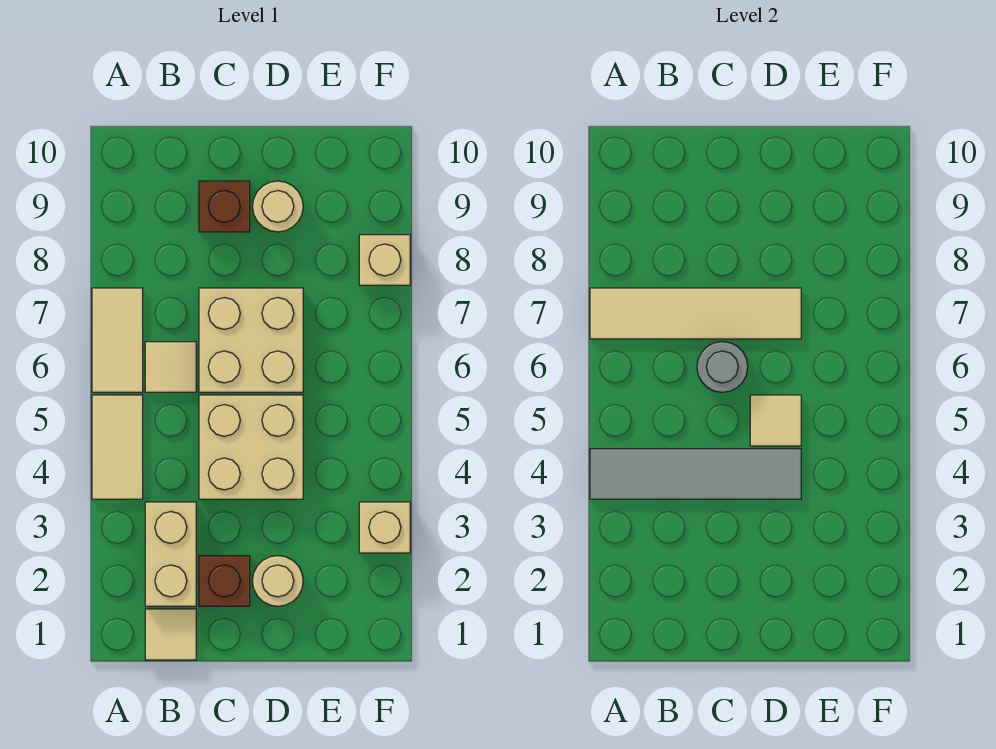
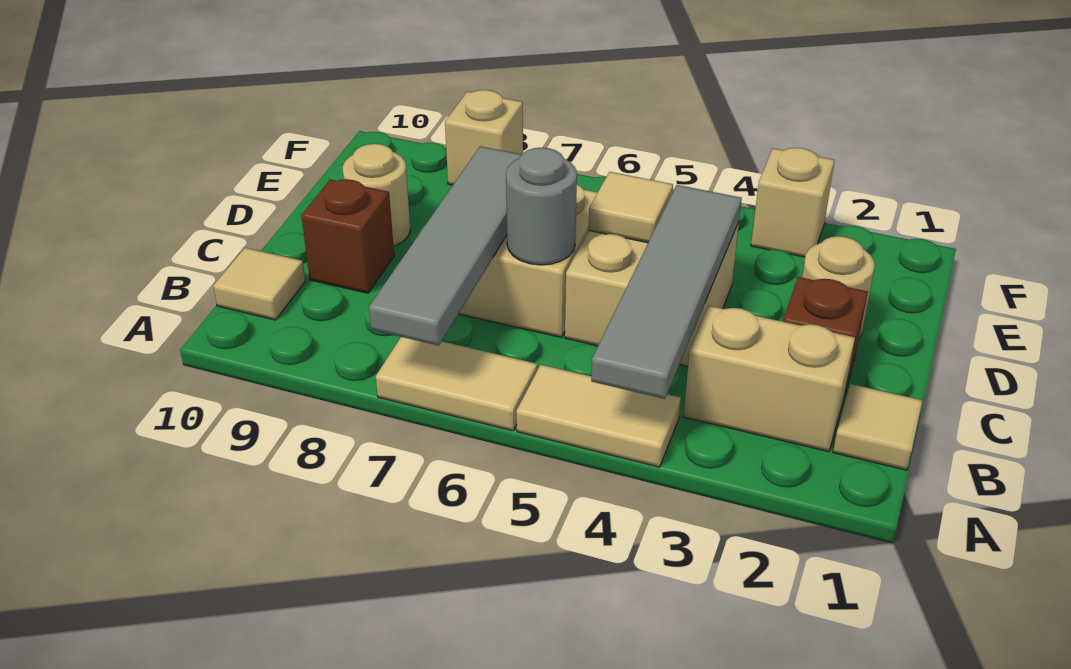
tan 1x4 tile [590,288,801,339] -> grey 1x4 tile [369,146,521,346]
tan 1x1 tile [145,342,196,392] -> tan 1x1 tile moved to [213,248,305,320]

